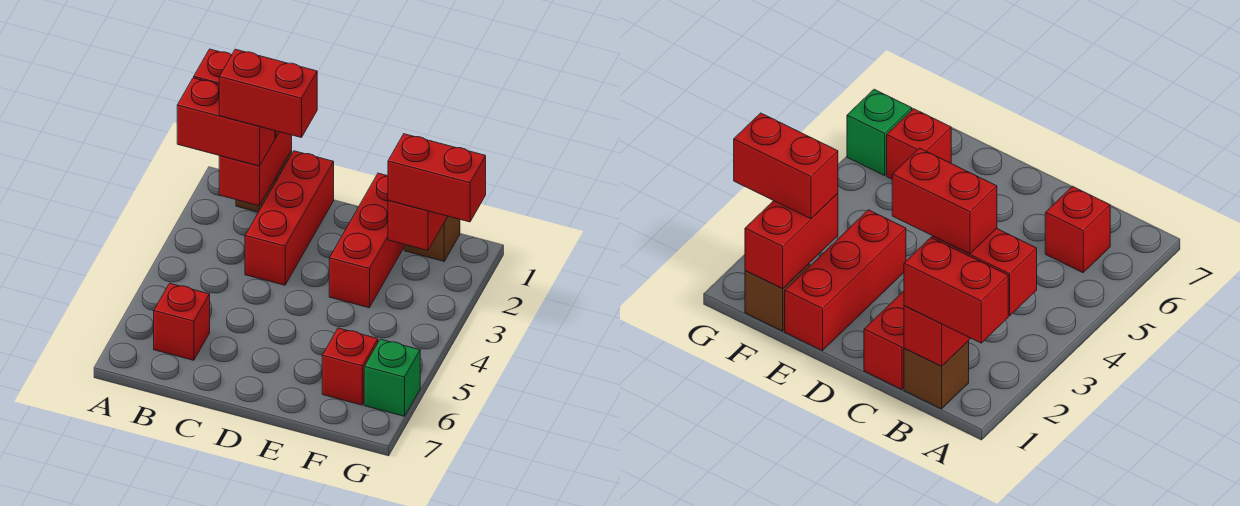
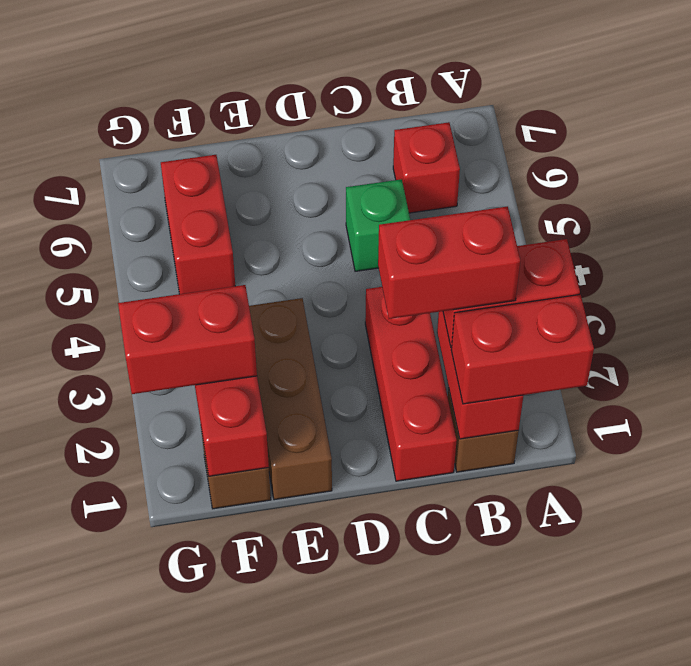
red 1x3 brick [329,173,404,308] -> brown 1x3 brick [249,298,332,500]
red 1x1 brick [322,328,378,405] -> red 1x2 brick [161,155,235,294]
green 1x1 brick [364,339,420,416] -> green 1x1 brick moved to [346,179,410,271]

